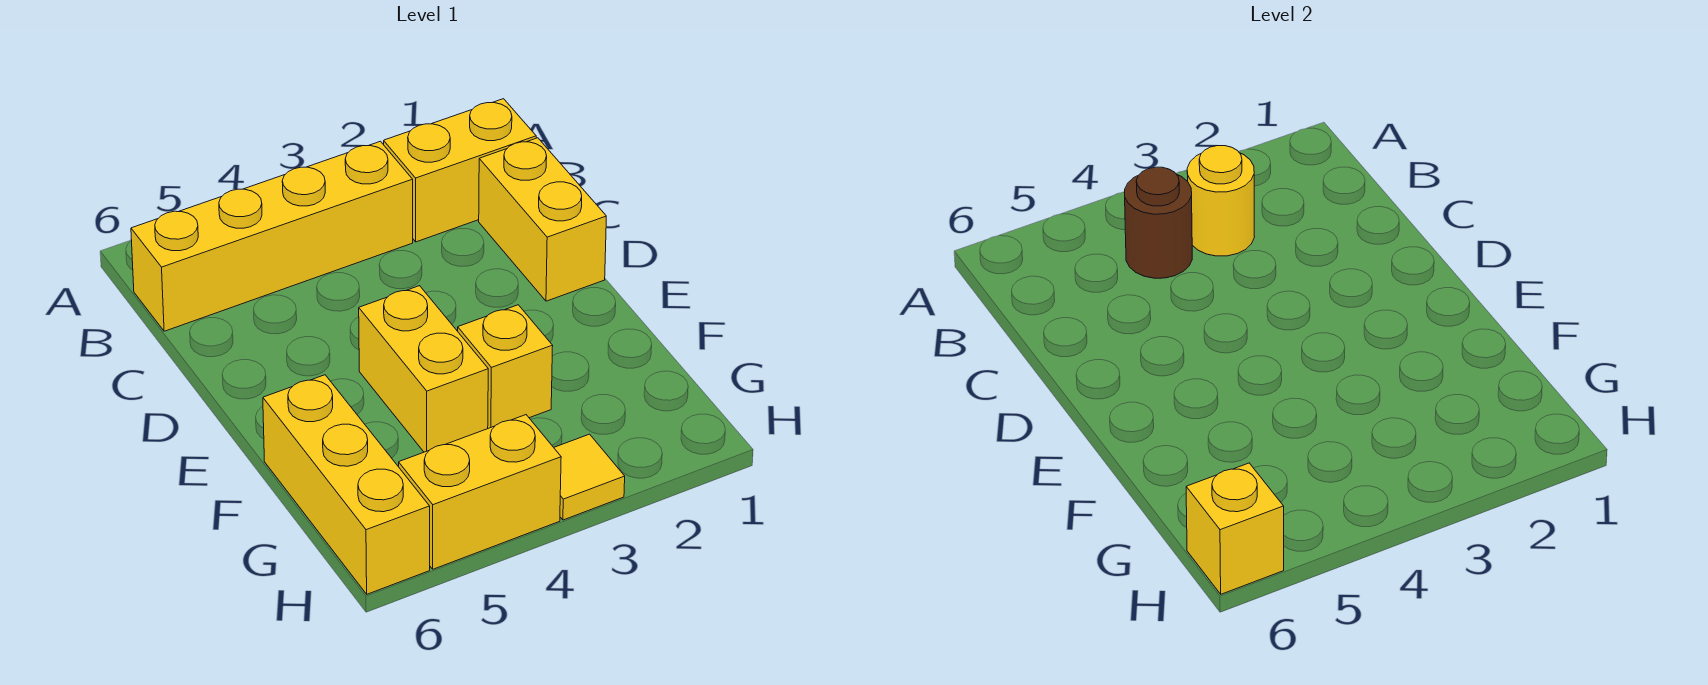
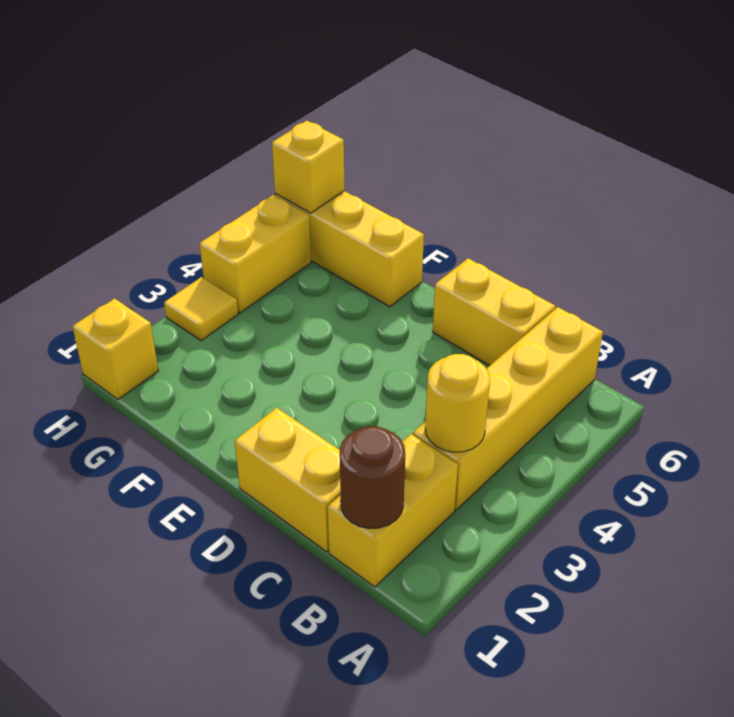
brown 1x1 round brick [1125,167,1192,278] -> brown 1x1 round brick moved to [340,426,405,529]
yellow 1x2 brick [359,286,488,452] -> yellow 1x2 brick moved to [433,258,555,366]
yellow 1x1 brick [458,305,553,428] -> yellow 1x1 brick moved to [72,298,158,399]

